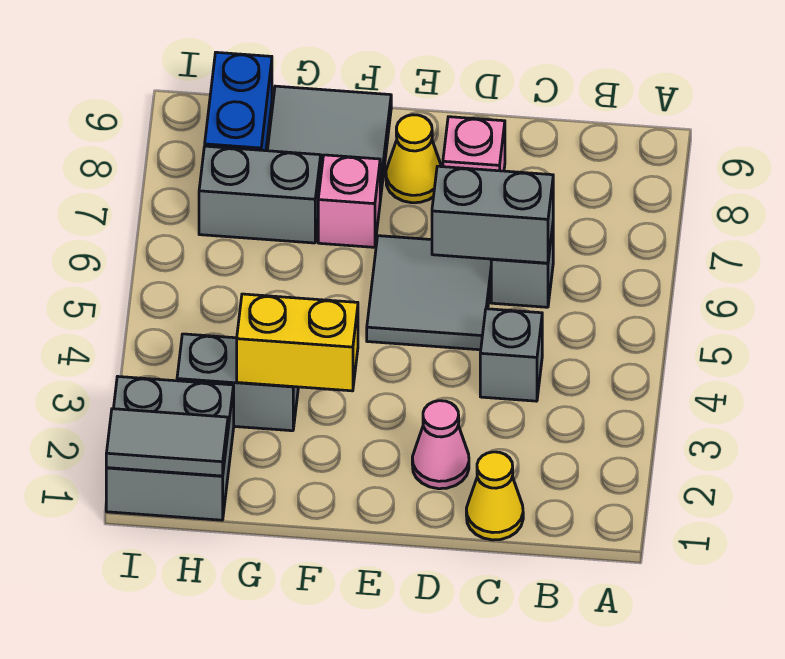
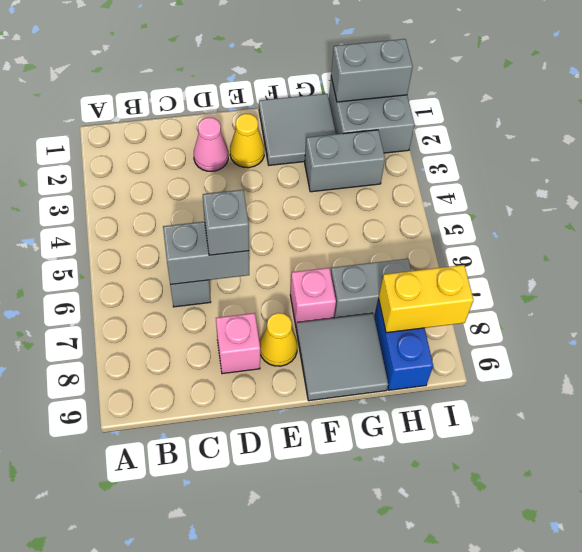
yellow 1x1 cone [466,452,523,540] -> yellow 1x1 cone moved to [230,114,264,168]
grey 1x1 brick [480,309,542,401] -> grey 1x1 brick moved to [203,190,249,255]
grey 2x2 tile [367,236,491,350] -> grey 2x2 tile moved to [259,94,336,165]
yellow 1x2 brick [237,294,358,391] -> yellow 1x2 brick moved to [379,265,473,333]
grey 1x2 tile [106,409,228,476] -> grey 1x2 brick [331,39,413,102]

